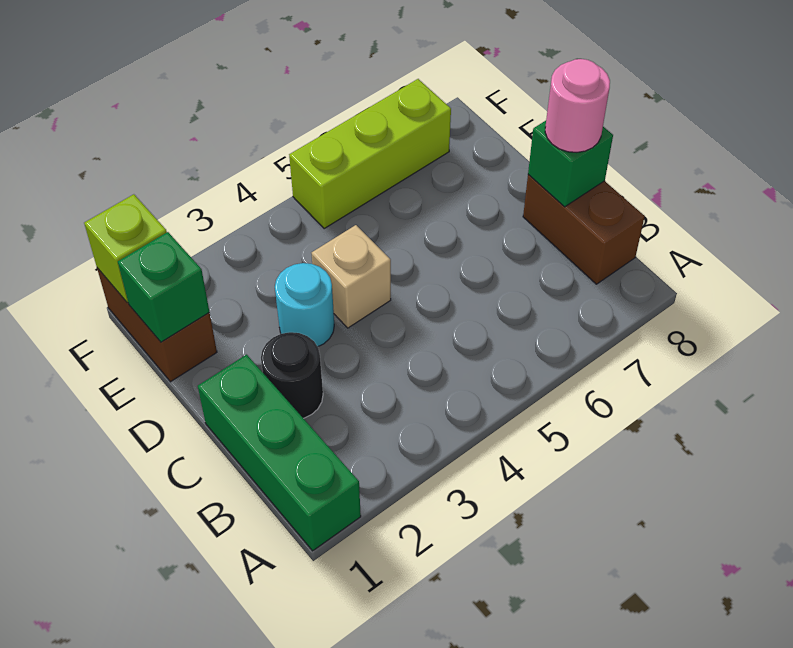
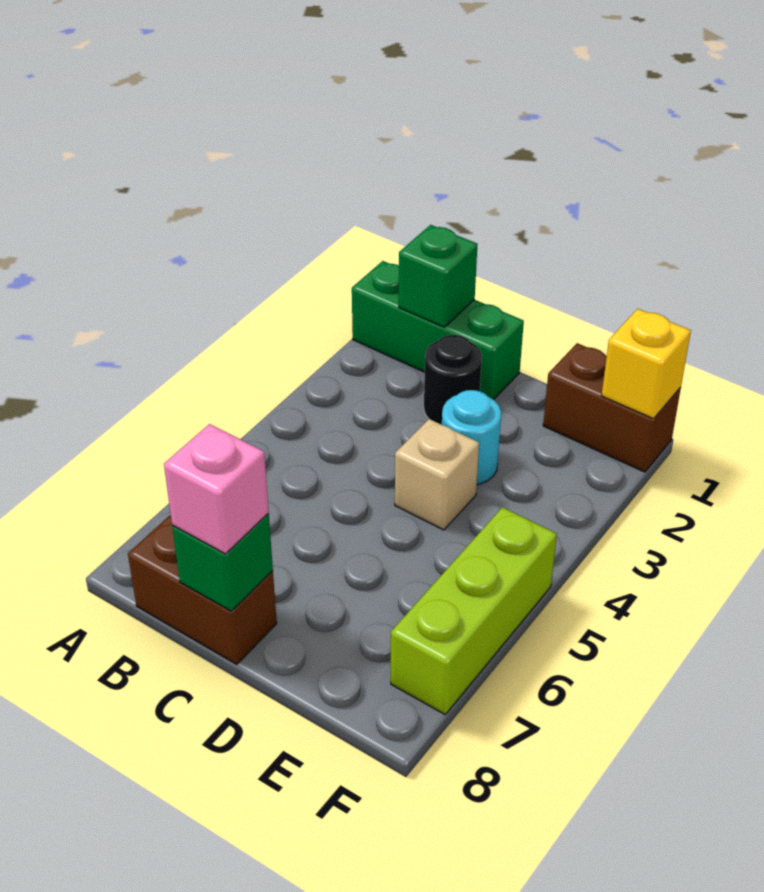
pink 1x1 round brick [545,59,610,152] -> pink 1x1 brick [164,424,269,554]
green 1x1 brick [118,232,209,342] -> green 1x1 brick moved to [399,225,477,327]
lime 1x1 brick [84,194,167,303] -> yellow 1x1 brick [602,309,691,419]

